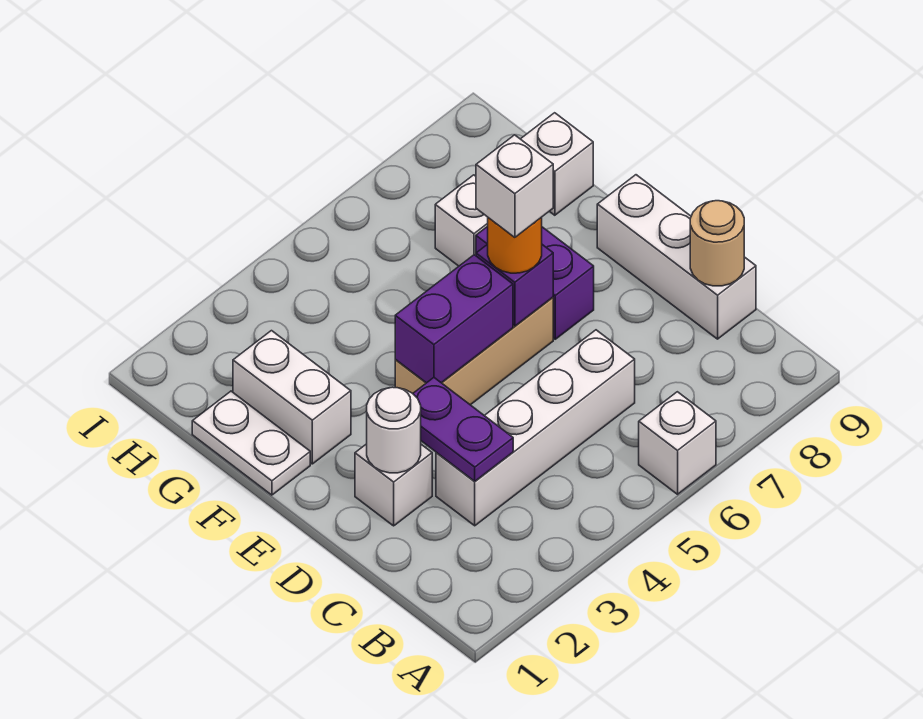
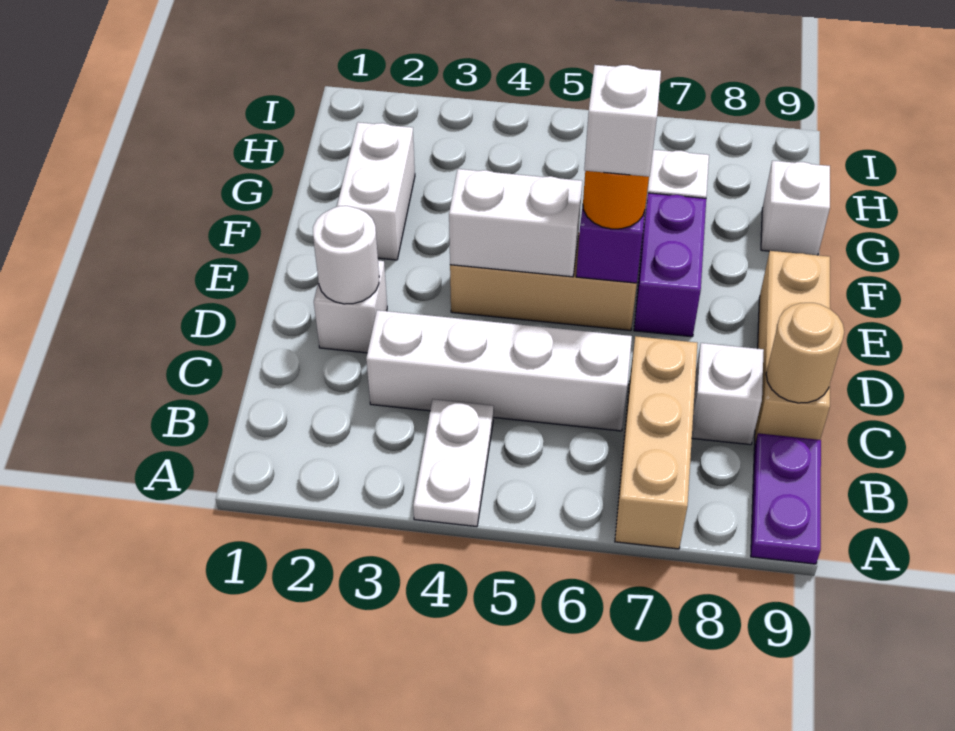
white 1x1 brick [639,392,716,494] -> white 1x1 brick moved to [692,343,764,445]
none -> tan 1x3 brick [615,336,698,549]
purple 1x2 plate [413,378,513,481] -> purple 1x2 plate moved to [751,433,821,564]
white 1x3 brick [597,175,756,339] -> tan 1x3 brick [754,251,830,445]
purple 1x2 brick [395,255,513,383] -> white 1x2 brick [449,169,582,277]
white 1x2 plate [192,391,310,495] -> white 1x2 plate moved to [413,399,494,527]

